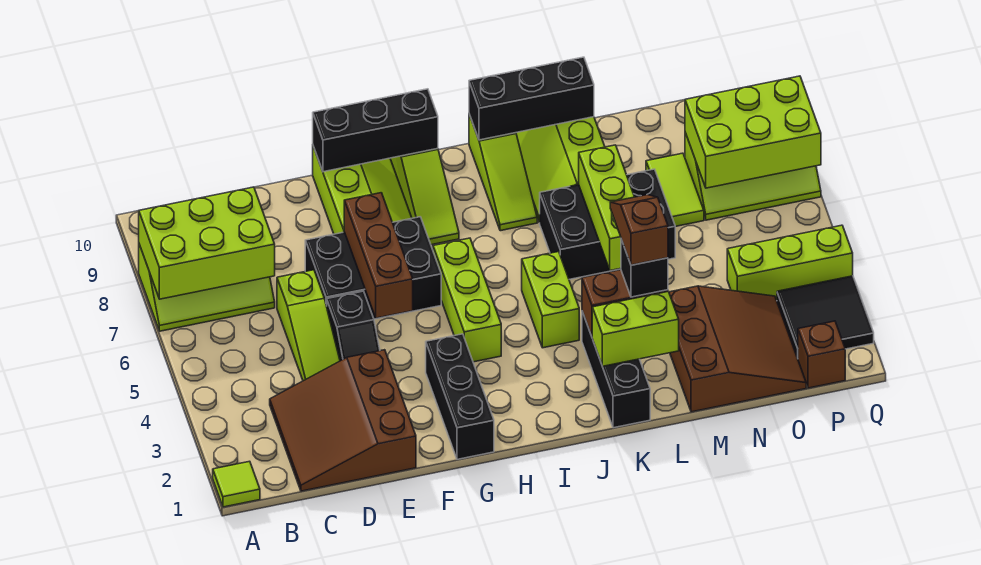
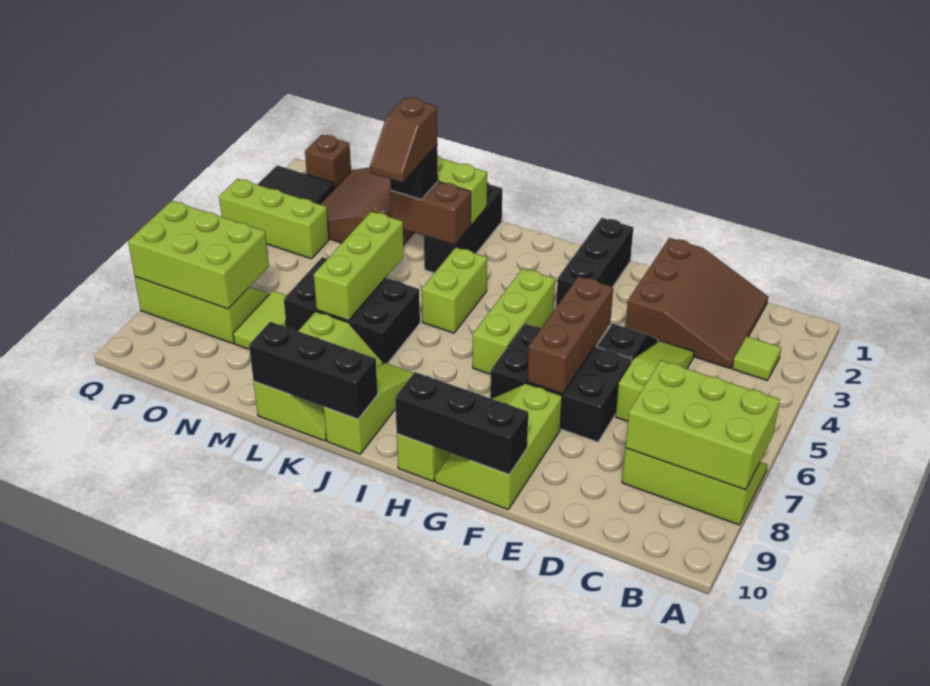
lime 1x1 tile [213,461,260,507] -> lime 1x1 tile moved to [732,336,781,380]

